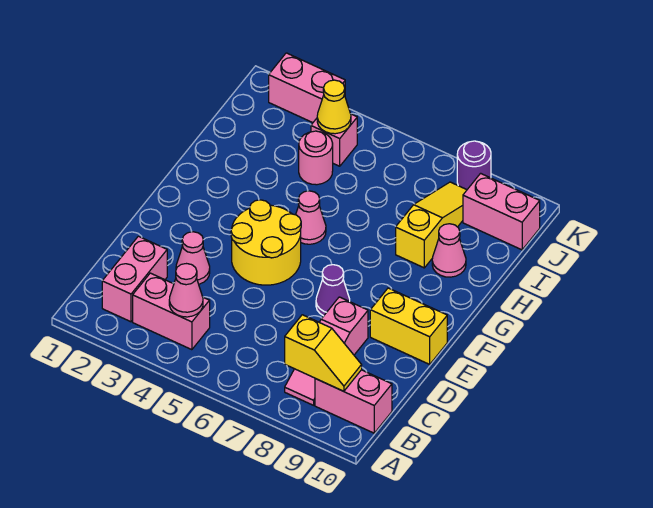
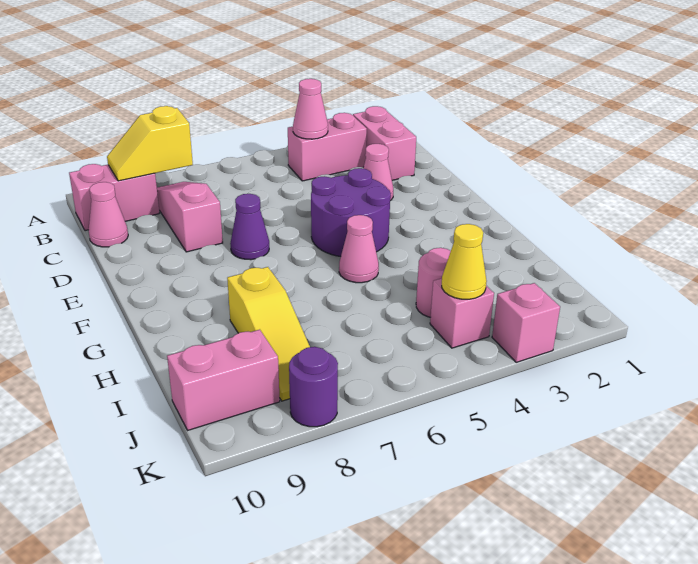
yellow 2x2 round brick [231,200,301,285] -> purple 2x2 round brick [311,168,391,256]
yellow 1x2 brick [370,288,447,364] -> none
pink 1x1 cone [432,224,466,277] -> pink 1x1 cone moved to [89,182,128,247]
pink 1x2 brick [269,53,345,123] -> pink 1x1 brick [492,283,560,362]

